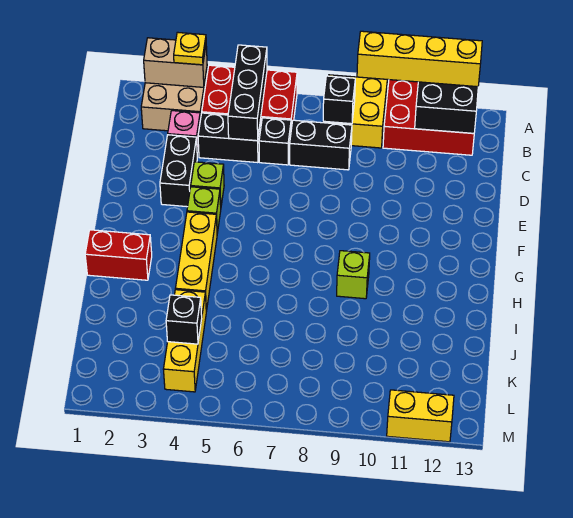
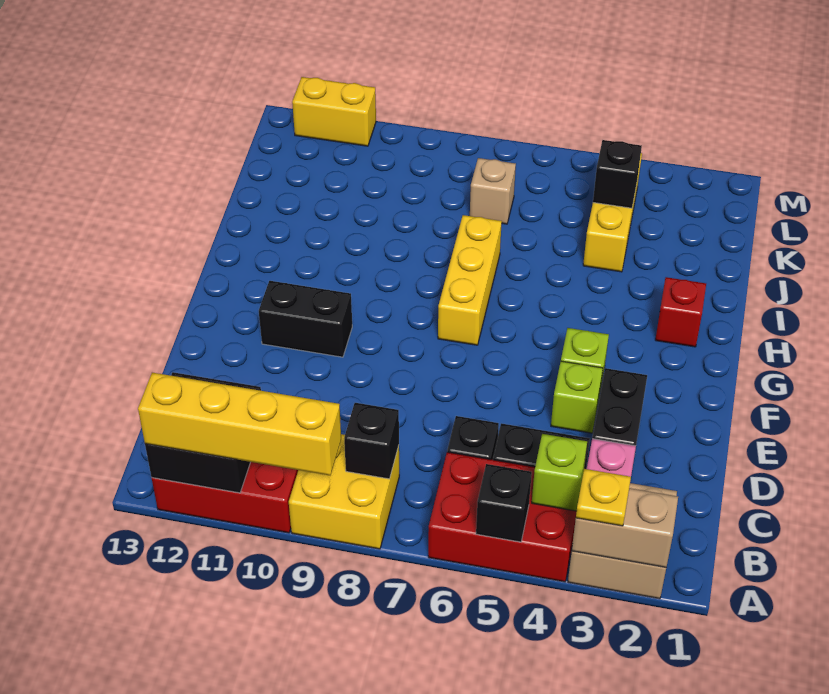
black 1x3 brick [228,45,267,141] -> black 1x1 brick [476,464,532,542]
black 1x2 brick [290,120,352,170] -> black 1x2 brick moved to [259,281,352,357]
yellow 1x3 brick [175,212,217,311] -> yellow 1x3 brick moved to [438,215,502,345]
red 1x2 brick [85,230,152,280] -> red 1x1 brick [655,277,706,347]
lime 1x1 brick [337,251,370,299] -> lime 1x1 brick moved to [532,434,587,511]
none -> tan 1x1 brick [470,158,516,224]

